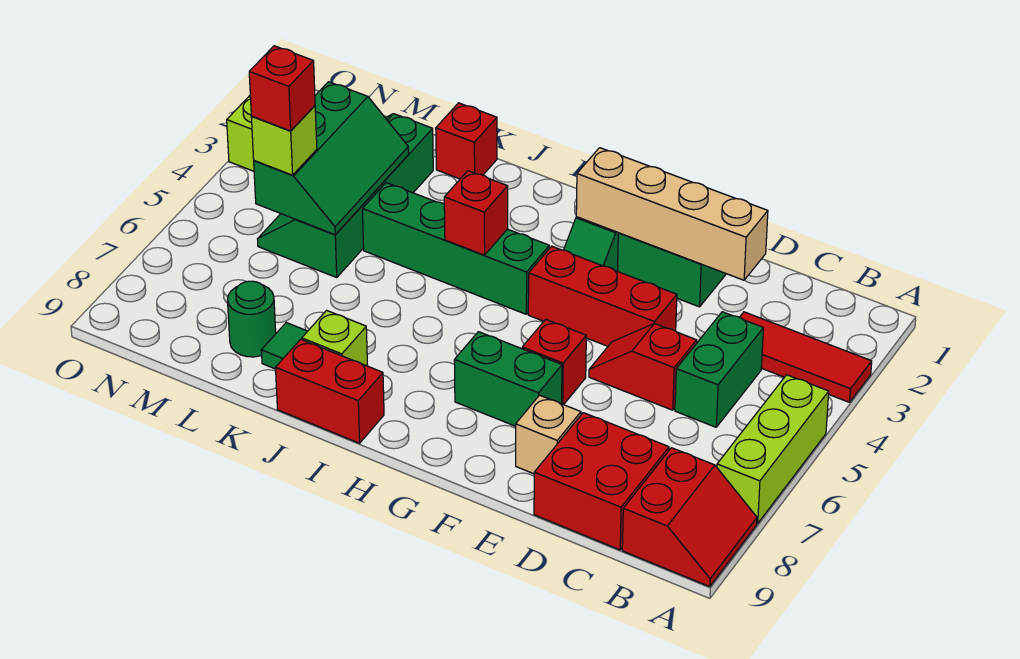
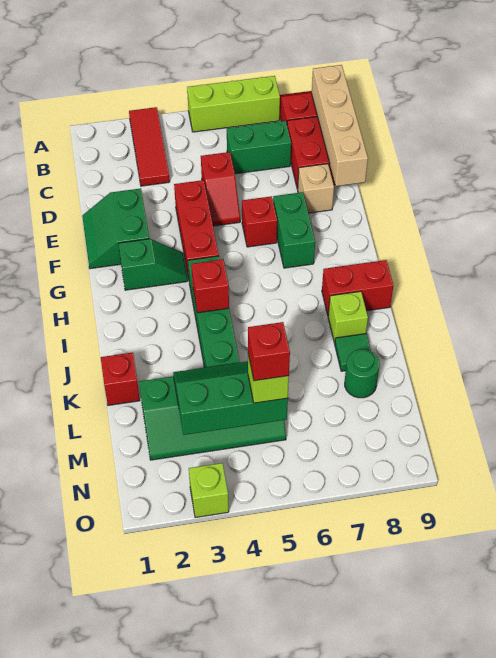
green 1x2 brick [675,312,763,427] -> green 1x2 brick moved to [227,121,291,174]
tan 1x4 brick [576,148,768,280] -> tan 1x4 brick moved to [312,65,368,186]
red 1x2 brick [276,339,384,443] -> red 1x2 brick turned to [322,260,393,315]

